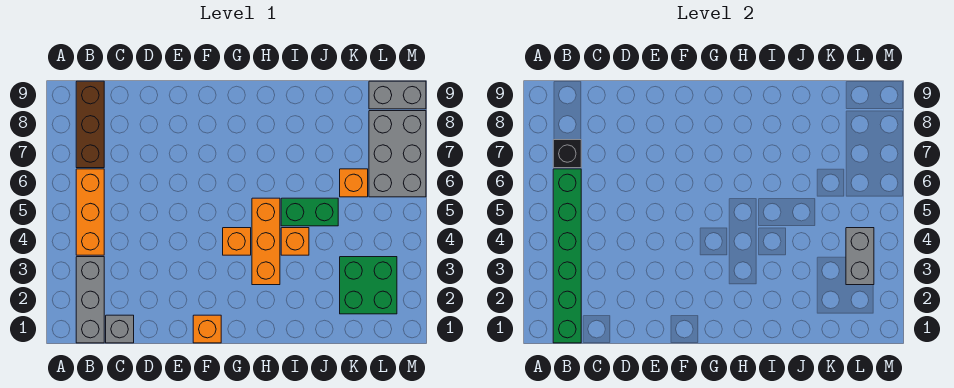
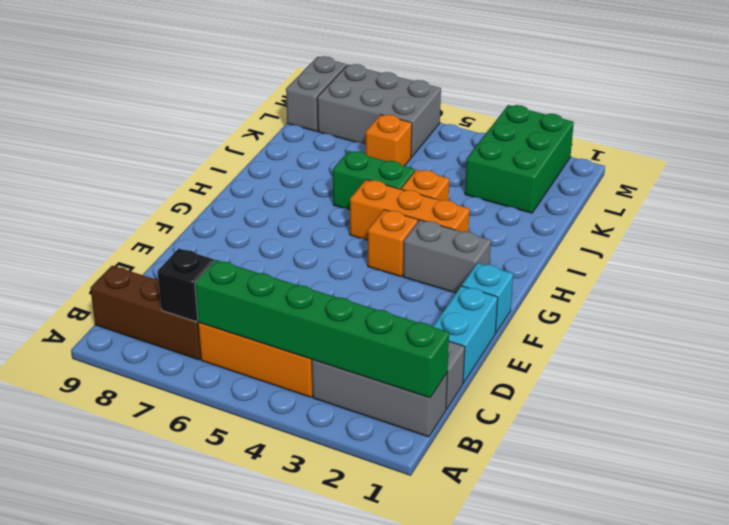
none -> cyan 1x2 brick [433,286,498,383]
orange 1x1 brick [193,315,221,343] -> cyan 1x1 brick [462,263,513,333]
green 1x2 brick [281,198,338,226] -> green 1x2 brick turned to [333,151,415,210]
green 2x2 brick [340,257,397,314] -> green 2x3 brick [465,105,574,213]
grey 1x2 brick [846,228,874,285] -> grey 1x2 brick moved to [403,220,491,293]

